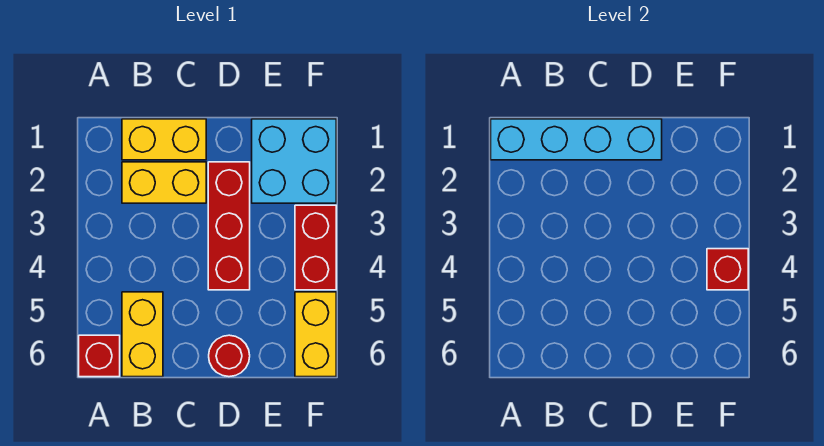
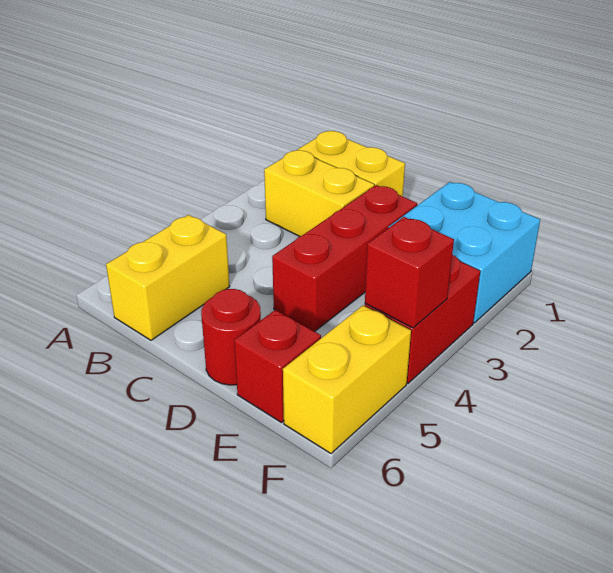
cyan 1x4 brick [491,119,662,160] -> none
red 1x1 brick [79,335,120,377] -> red 1x1 brick moved to [234,310,321,422]

